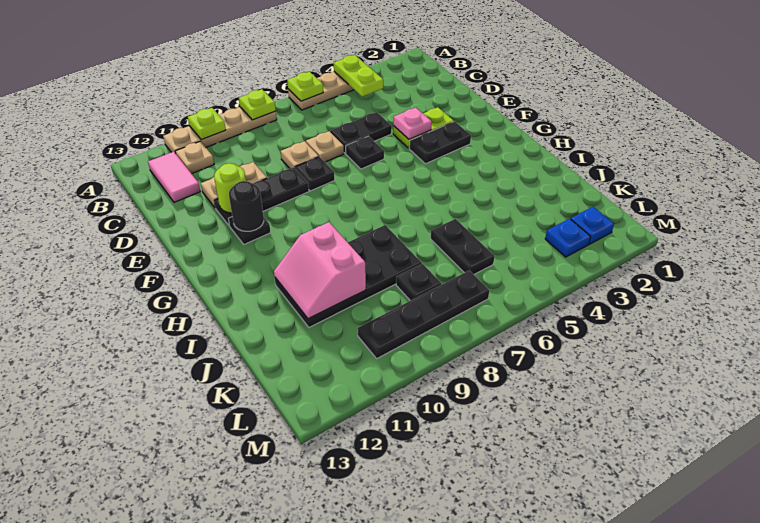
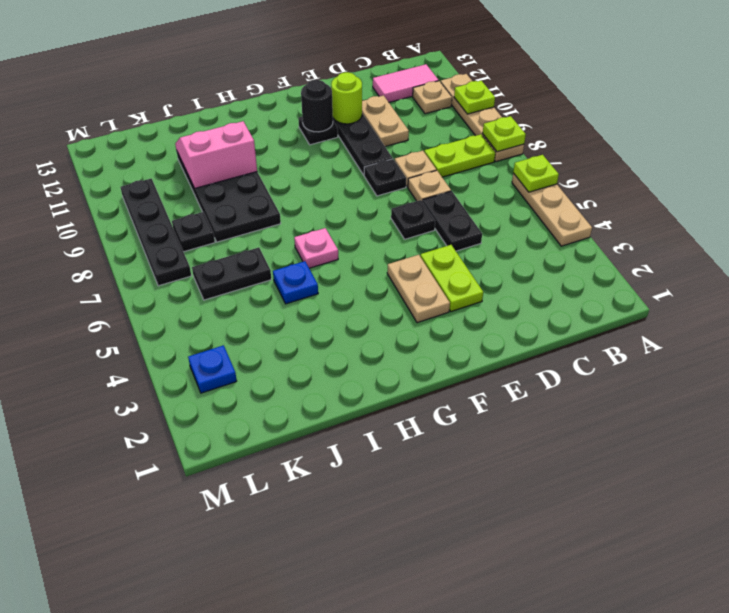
lime 1x2 plate [334,55,383,96] -> lime 1x2 plate moved to [424,134,495,177]
pink 1x1 plate [393,108,432,139] -> pink 1x1 plate moved to [294,228,338,268]
black 1x2 plate [409,121,471,164] -> tan 1x2 plate [387,255,450,323]
blue 1x1 plate [571,207,614,244] -> blue 1x1 plate moved to [273,261,318,304]

